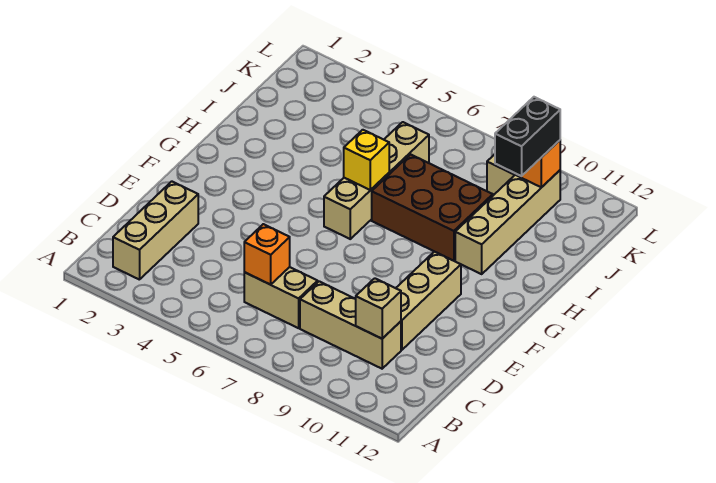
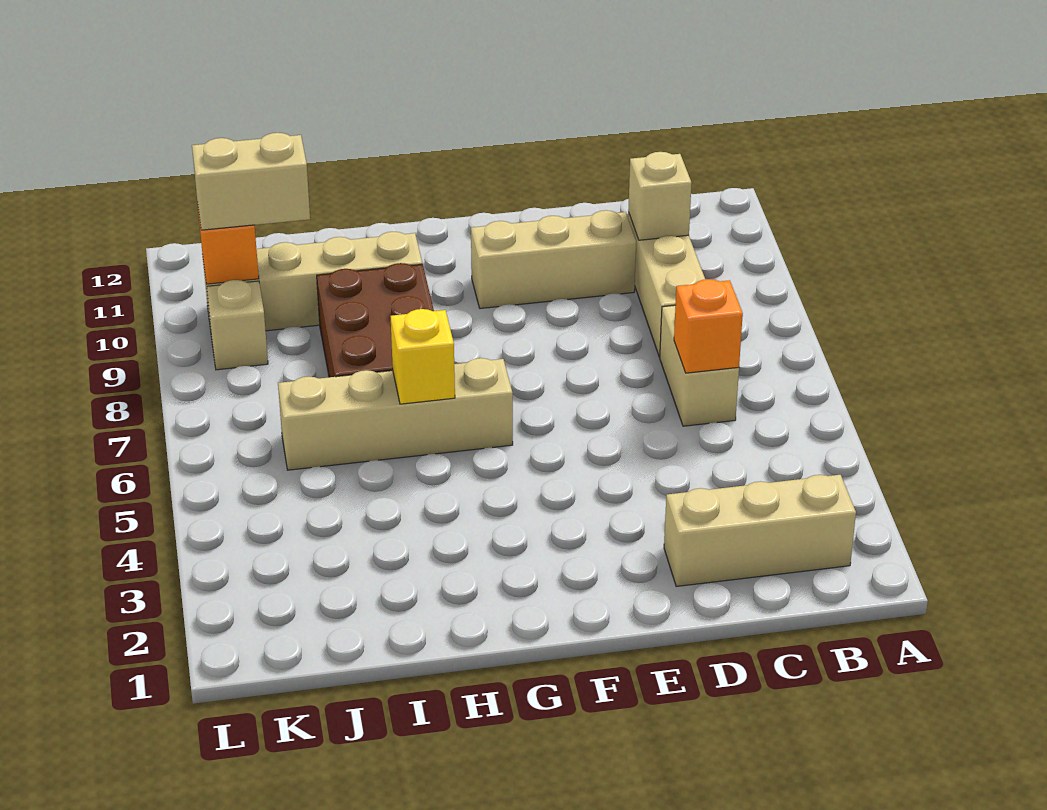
black 1x2 brick [495,97,560,176] -> tan 1x2 brick [192,133,310,230]

